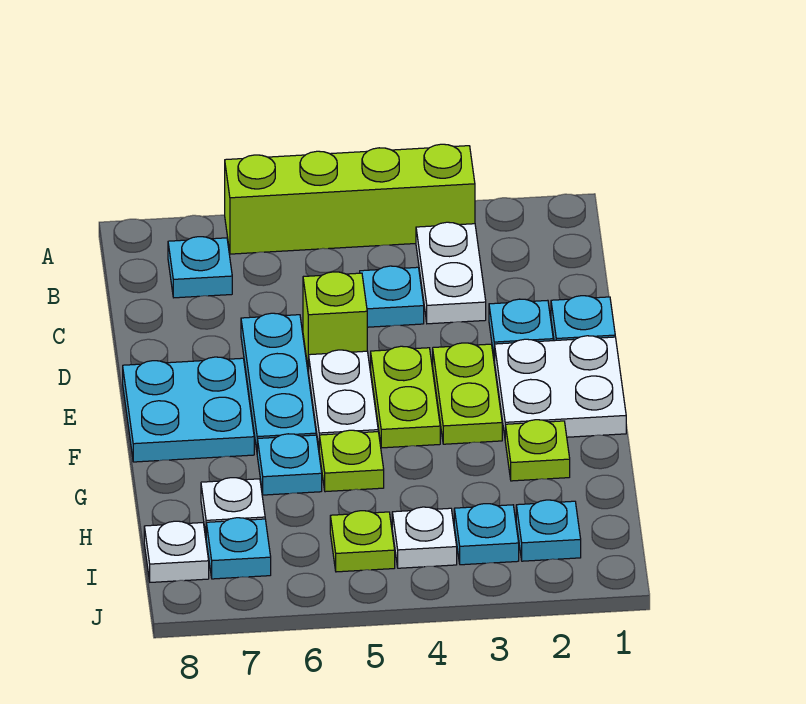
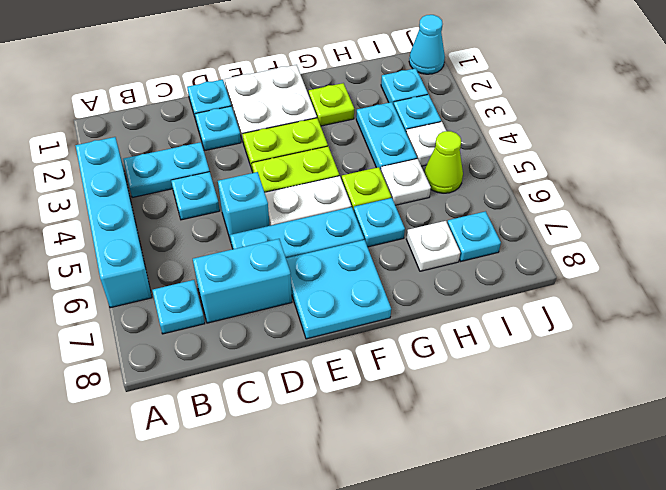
lime 1x4 brick [225,144,475,254] -> cyan 1x4 brick [75,137,152,308]
white 1x2 plate [416,222,486,324] -> cyan 1x2 plate [123,142,210,198]
none -> cyan 1x2 brick [193,239,292,323]
lime 1x1 brick [303,272,367,371] -> cyan 1x1 brick [218,172,270,241]
none -> cyan 1x2 plate [356,102,417,170]
lime 1x1 plate [330,511,395,572] -> lime 1x1 cone [424,131,463,193]
white 1x1 plate [144,521,209,582] -> white 1x1 plate moved to [381,159,431,205]
none -> cyan 1x1 cone [409,15,445,74]

